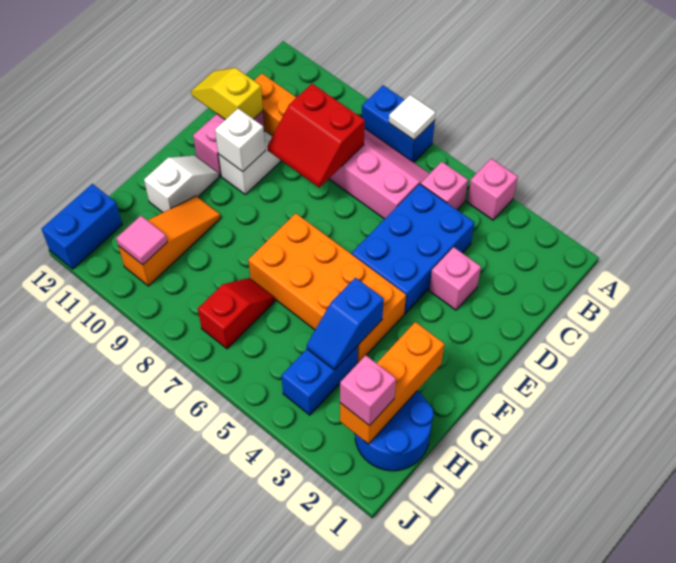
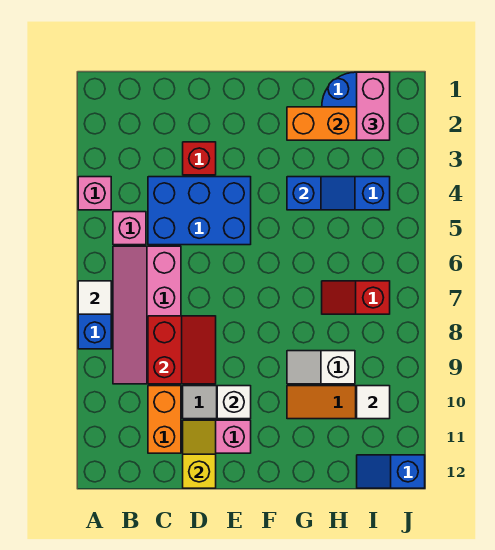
pink 1x1 brick [429,247,481,310] -> red 1x1 brick [183,142,216,175]
yellow 1x2 slope [191,68,263,120] -> yellow 1x2 slope turned to [183,420,216,488]
orange 2x4 brick [248,213,406,363] -> none
white 1x2 slope [144,155,219,212] -> white 1x2 slope moved to [287,351,355,384]
pink 1x1 brick [340,355,396,426] -> pink 1x2 brick [357,72,390,140]
pink 1x1 tile [116,216,167,265] -> white 1x1 tile [357,386,390,419]
blue 1x2 brick [41,184,122,269] -> blue 1x2 slope [357,455,425,488]

